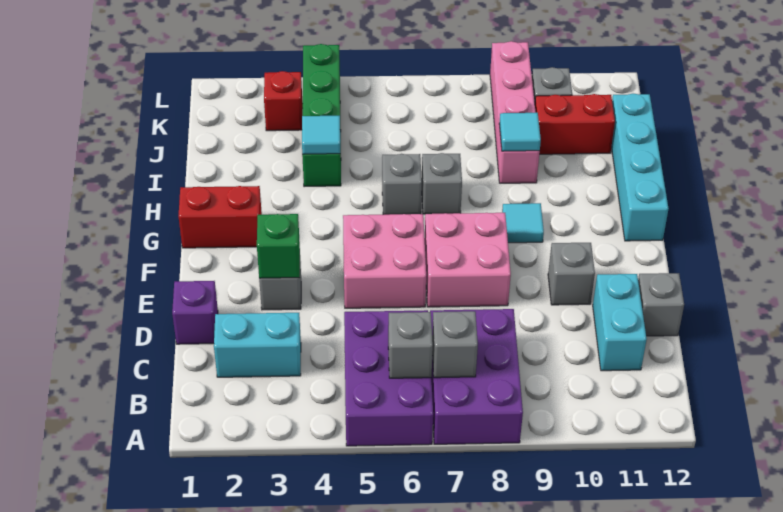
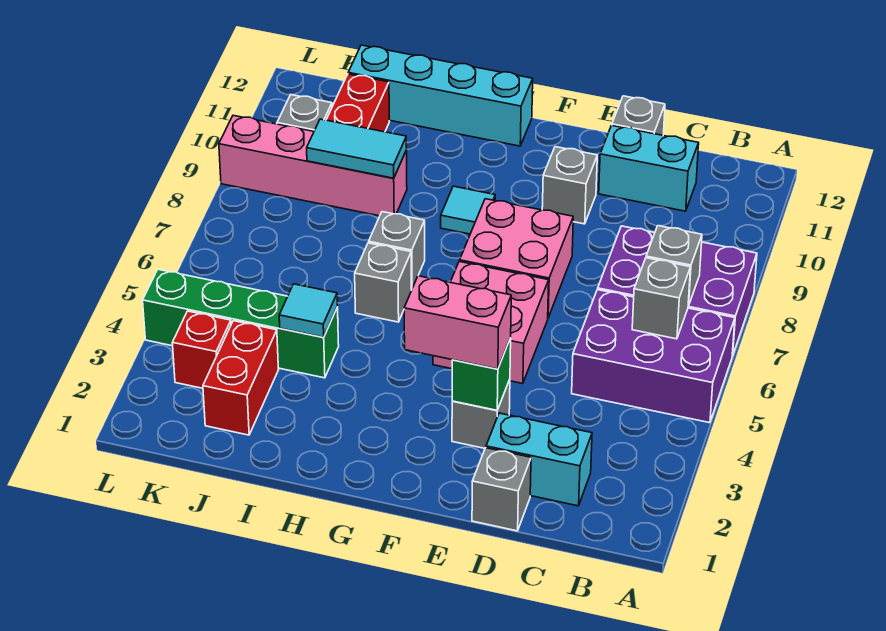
cyan 1x2 brick [214,313,301,377] -> cyan 1x2 brick turned to [486,413,592,506]
purple 1x1 brick [172,281,218,344] -> grey 1x1 brick [472,448,531,531]
none -> pink 1x2 brick [404,276,511,369]
red 1x2 brick [179,186,262,248] -> red 1x2 brick moved to [203,321,278,435]
cyan 1x1 tile [499,113,541,151] -> cyan 1x2 tile [307,119,407,178]

